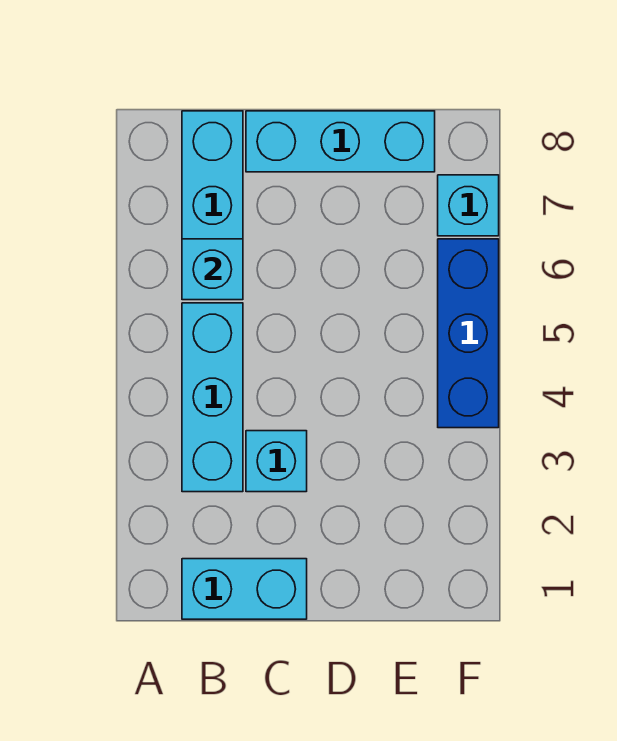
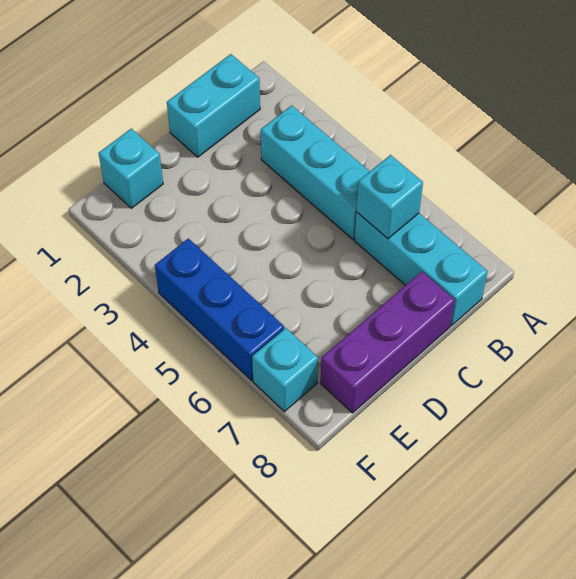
cyan 1x1 brick [246,431,307,492] -> cyan 1x1 brick moved to [99,129,163,208]
cyan 1x3 brick [246,111,435,172] -> purple 1x3 brick [320,272,455,413]

